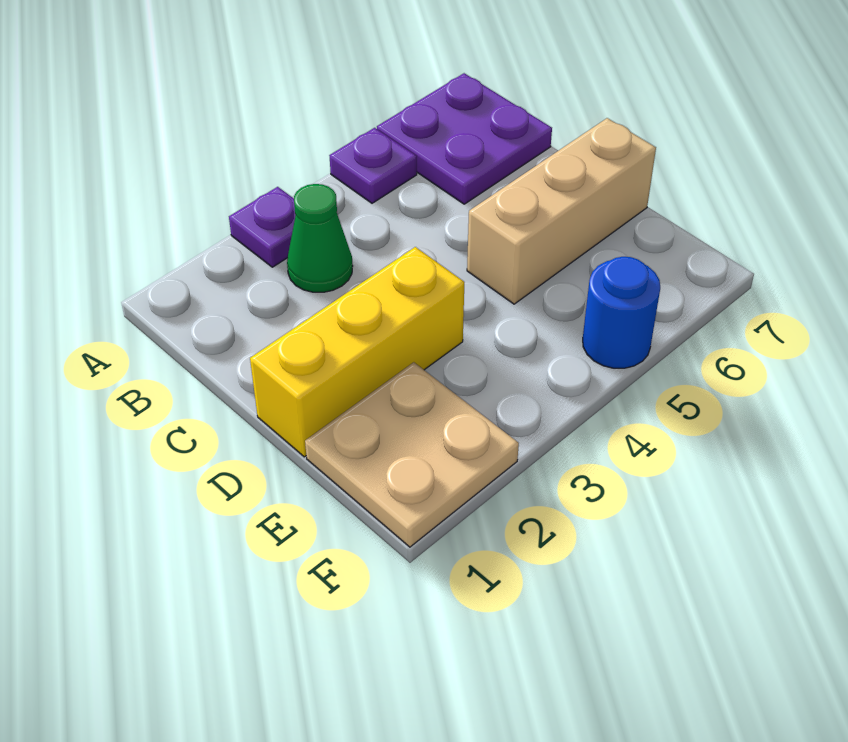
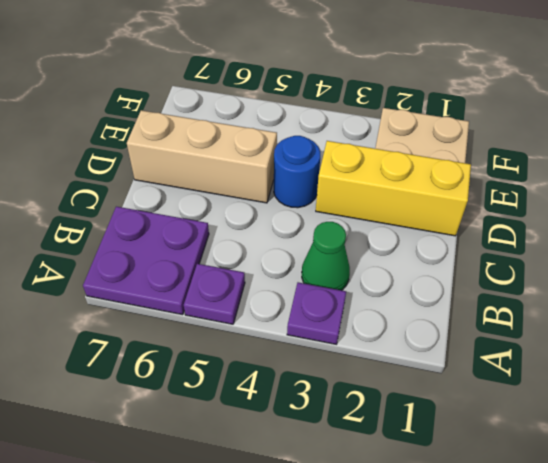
blue 1x1 round brick [583,257,660,368] -> blue 1x1 round brick moved to [274,136,320,208]

